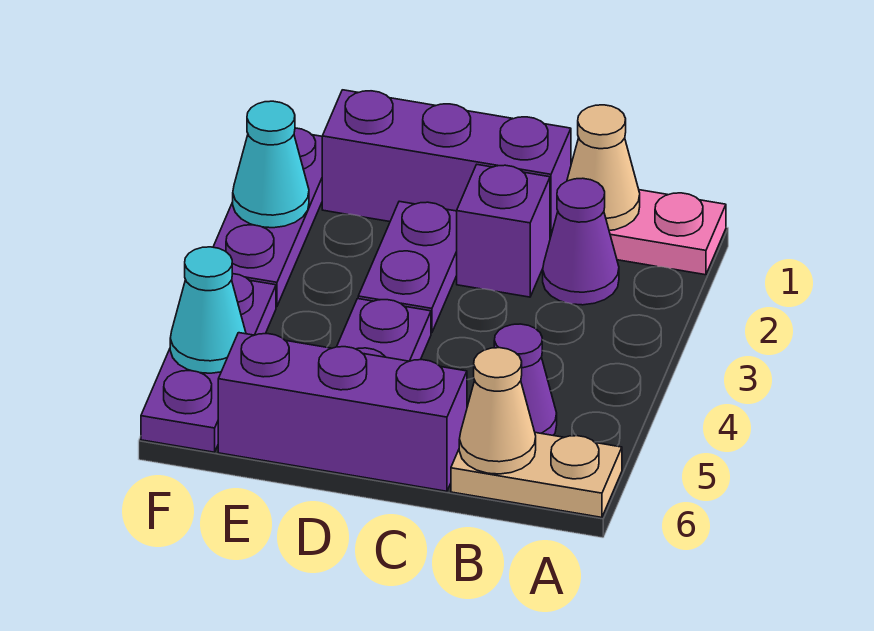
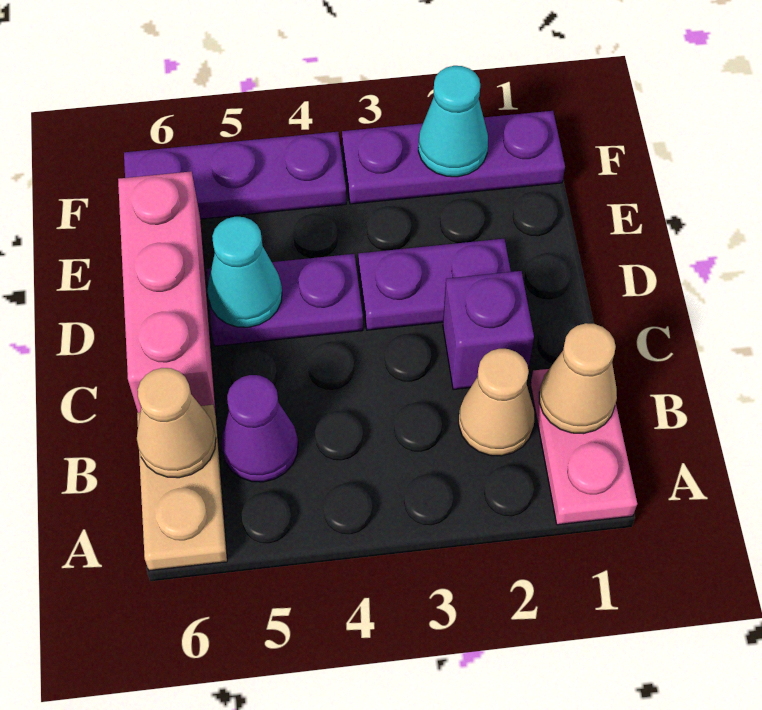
purple 1x1 cone [543,178,619,305] -> tan 1x1 cone [459,349,534,456]
purple 1x3 brick [322,90,571,238] -> none
purple 1x3 brick [218,333,467,491] -> pink 1x3 brick [118,172,216,415]
cyan 1x1 cone [170,247,246,373] -> cyan 1x1 cone moved to [207,217,282,327]

